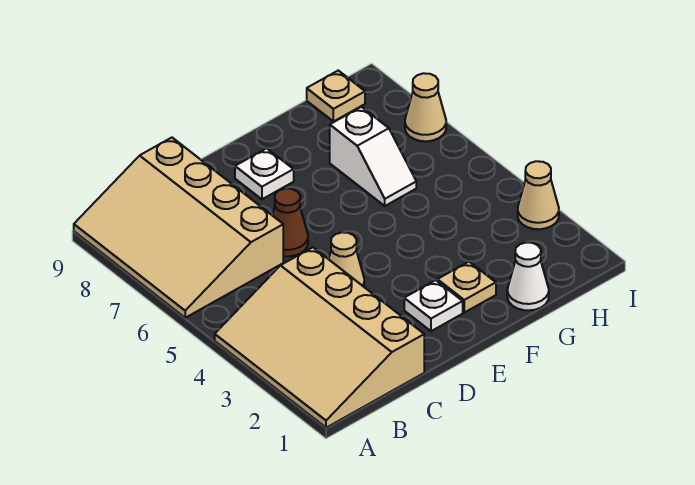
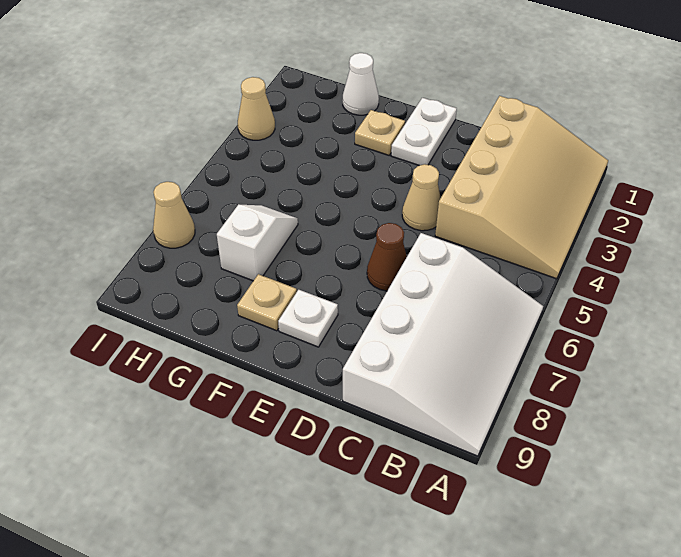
tan 3x4 slope [74,138,283,318] -> white 3x4 slope [343,233,543,456]
white 1x1 plate [404,280,463,331] -> white 1x2 plate [391,98,457,166]
tan 1x1 plate [307,71,365,122] -> tan 1x1 plate moved to [237,274,297,331]

